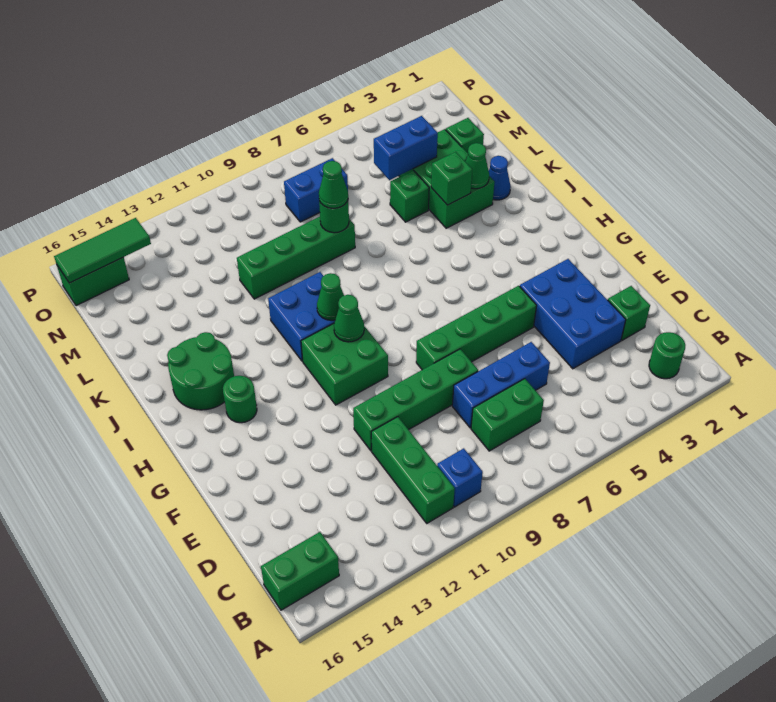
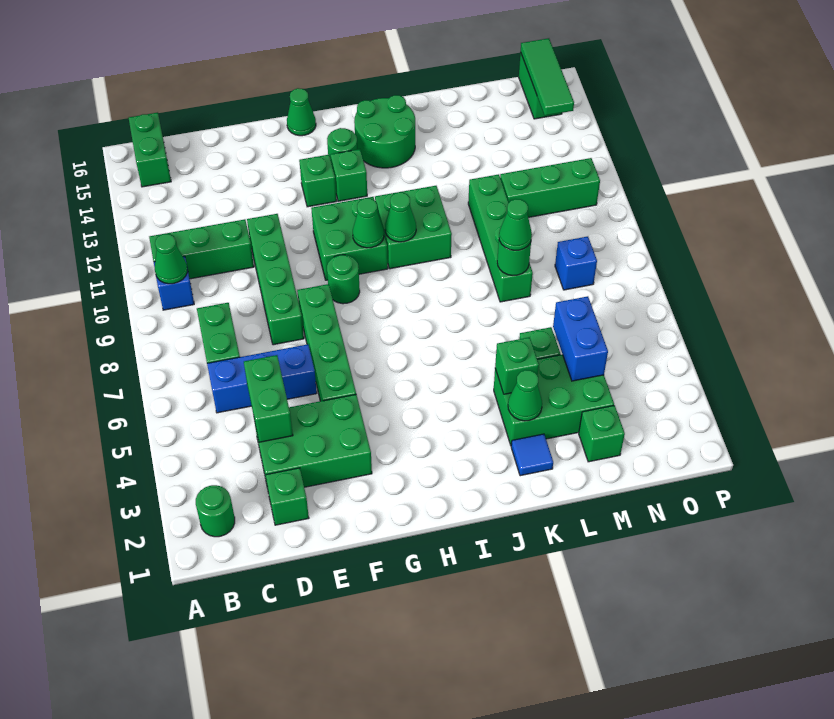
none -> green 1x1 cone [155,234,187,284]
blue 2x3 brick [520,259,626,369] -> green 2x3 brick [254,394,372,488]
none -> green 1x2 brick [244,355,293,442]
blue 1x3 brick [452,342,550,428] -> blue 1x3 brick turned to [207,344,317,413]
none -> green 1x1 round brick [327,255,360,304]
none -> green 1x1 brick [299,155,337,207]
none -> green 1x1 cone [287,88,316,136]
none -> green 1x1 brick [331,149,367,201]
blue 2x2 brick [268,272,335,361] -> green 2x2 brick [375,186,452,269]
blue 1x1 cone [489,156,511,200] -> blue 1x1 tile [511,434,553,476]
none -> green 1x3 brick [500,158,600,217]
blue 1x2 brick [284,158,348,222] -> blue 1x1 brick [555,237,597,290]

